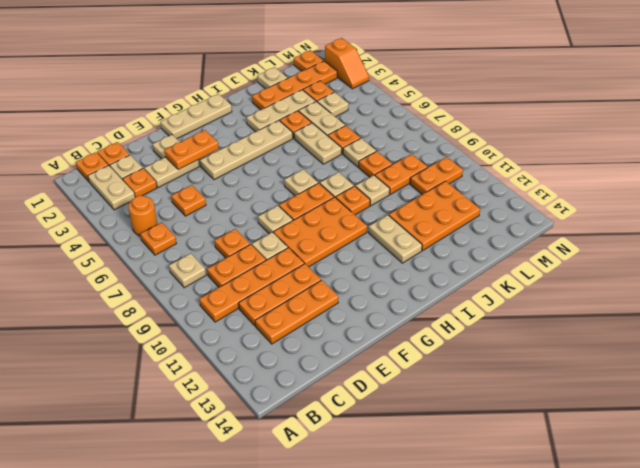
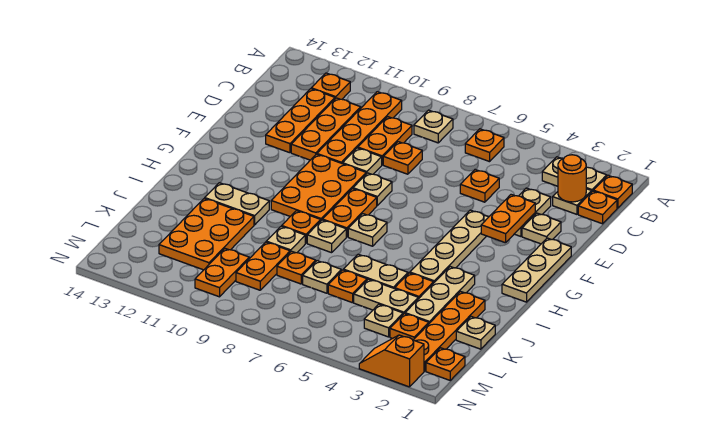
orange 1x1 round brick [128,196,157,236] -> orange 1x1 round brick moved to [558,155,586,202]
orange 1x1 plate [123,169,157,197] -> orange 1x1 plate moved to [311,73,350,99]

